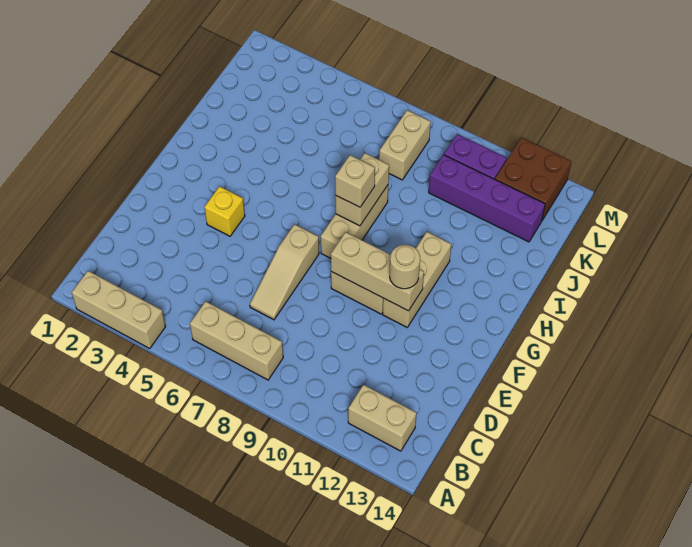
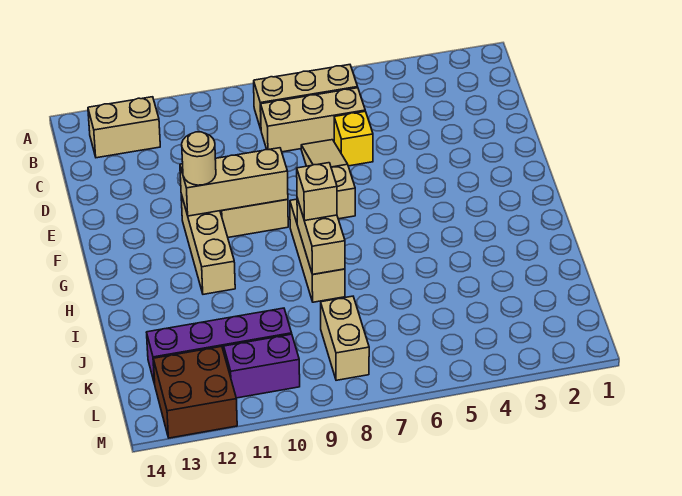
tan 1x3 brick [72,271,166,348] -> tan 1x3 brick moved to [261,88,365,152]
yellow 1x1 brick [205,186,245,236] -> yellow 1x1 brick moved to [334,111,373,166]

